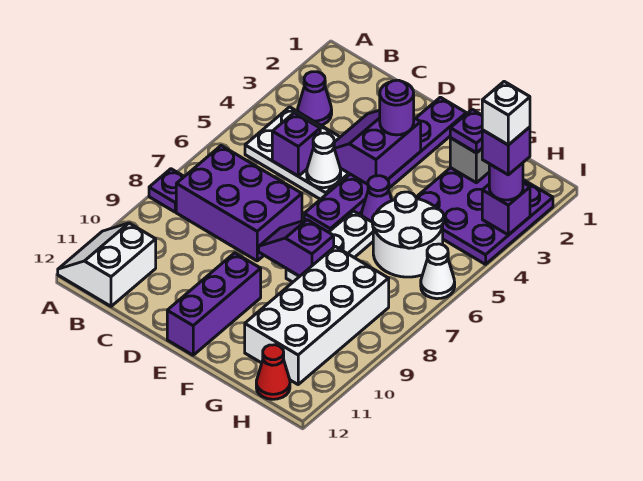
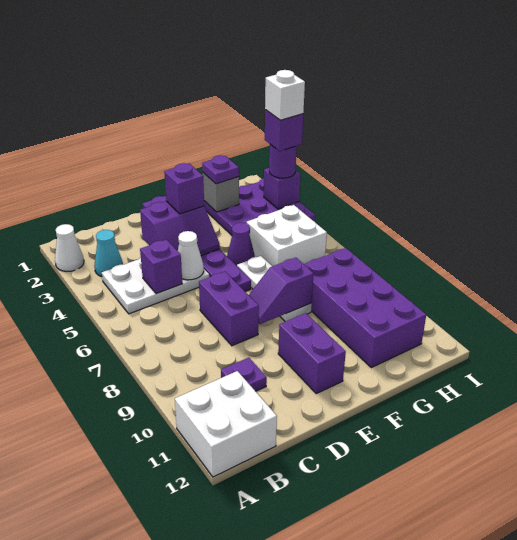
purple 1x1 plate [149,169,184,212] -> purple 1x1 plate moved to [221,358,267,391]
white 2x2 slope [58,223,156,306] -> white 2x2 brick [175,371,277,477]
purple 1x1 cone [298,72,332,125] -> cyan 1x1 cone [94,230,123,276]
purple 2x3 brick [176,146,302,261] -> purple 1x2 brick [199,272,259,346]
purple 2x2 slope [334,110,421,184] -> purple 2x2 slope turned to [140,201,220,256]
purple 1x1 round brick [380,80,414,135] -> purple 1x1 brick [164,163,204,214]
purple 1x3 brick [167,253,261,355] -> purple 1x2 brick [278,313,346,394]
white 2x2 round brick [372,192,444,277] -> white 2x2 brick [247,205,327,266]
white 2x4 brick [245,246,389,384] -> purple 2x4 brick [304,248,426,368]
red 1x1 cone [256,345,290,399] -> none
white 1x1 cone [421,244,455,299] -> white 1x1 cone moved to [55,224,84,272]

